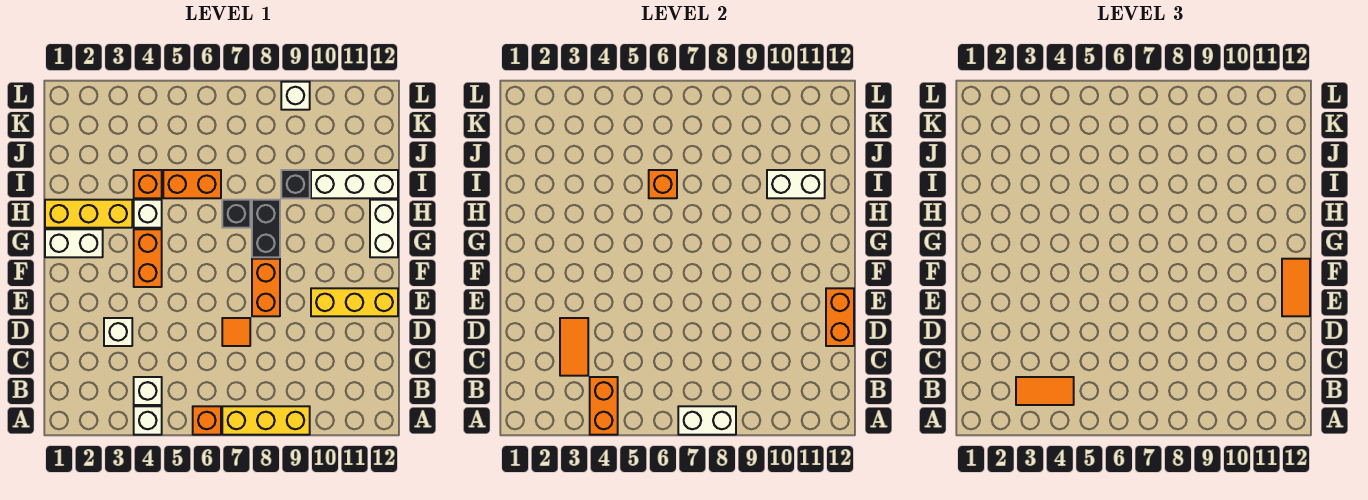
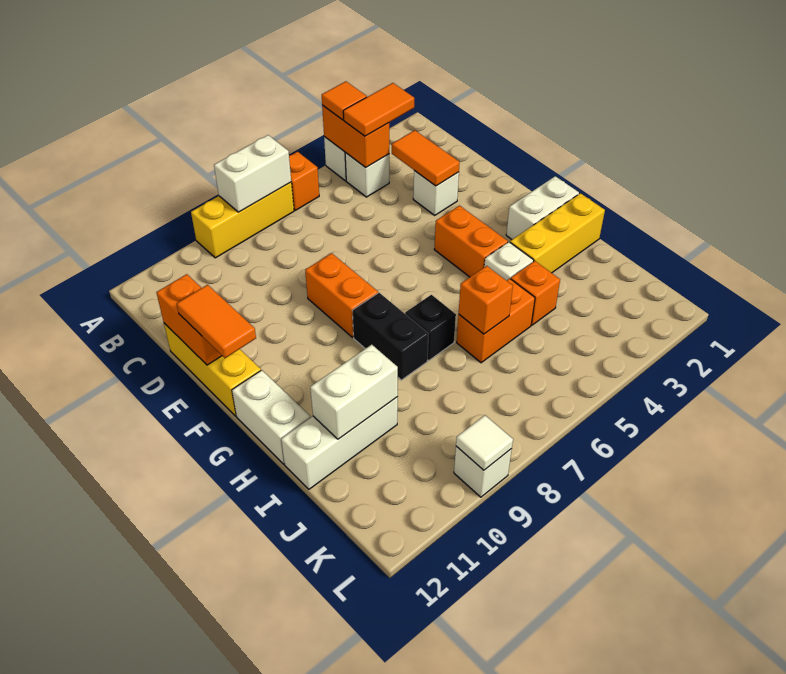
orange 1x1 tile [222,318,250,346] -> orange 1x1 tile moved to [322,81,367,120]
yellow 1x3 brick [311,288,398,316] -> yellow 1x3 brick turned to [164,323,261,416]
black 1x1 brick [281,170,310,198] -> none
none -> white 1x1 tile [456,415,513,470]

